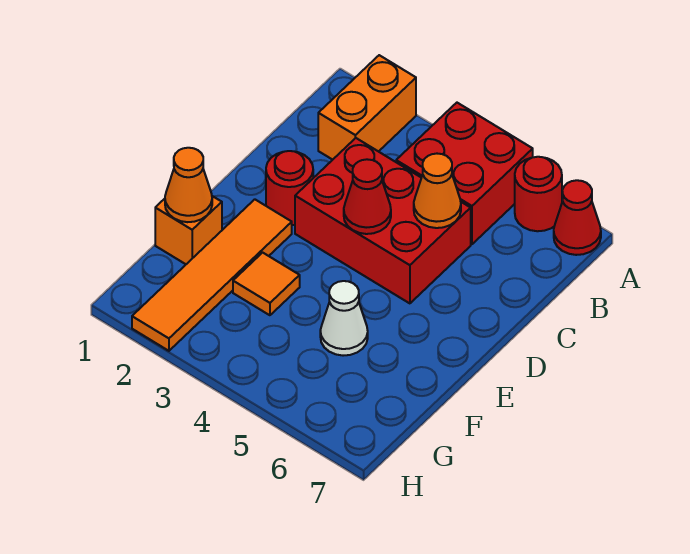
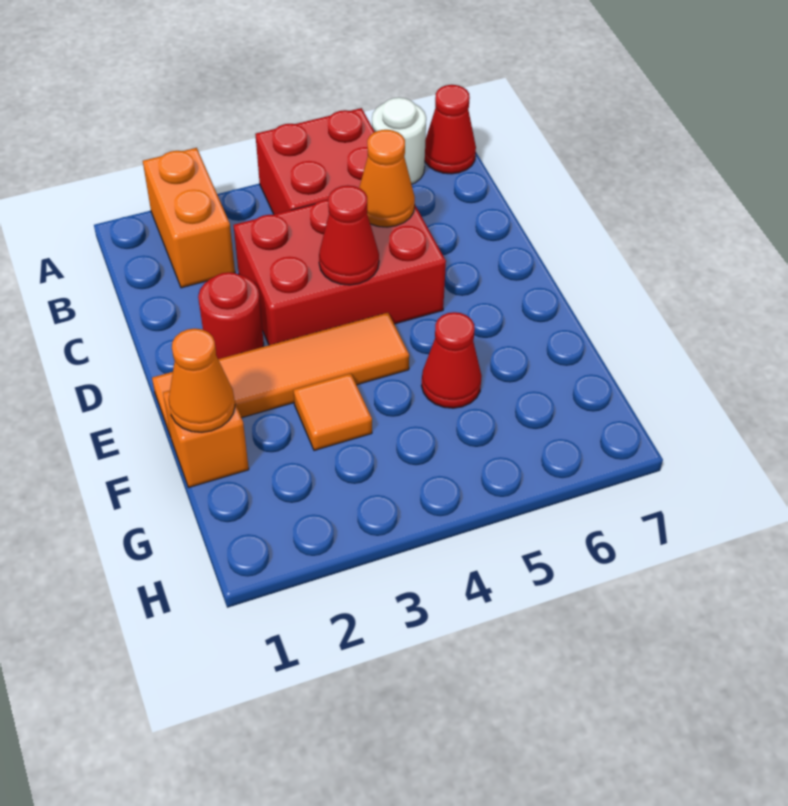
red 1x1 round brick [515,157,562,231] -> white 1x1 round brick [372,97,426,184]
orange 1x4 tile [132,199,292,351] -> orange 1x4 tile turned to [152,313,409,437]
white 1x1 cone [320,281,368,356] -> red 1x1 cone [421,312,482,408]

